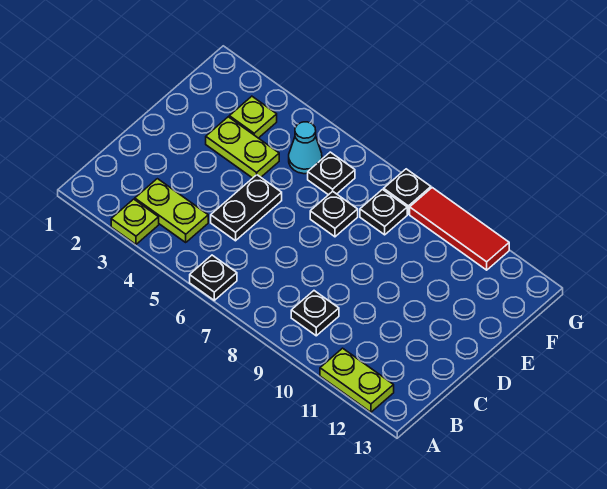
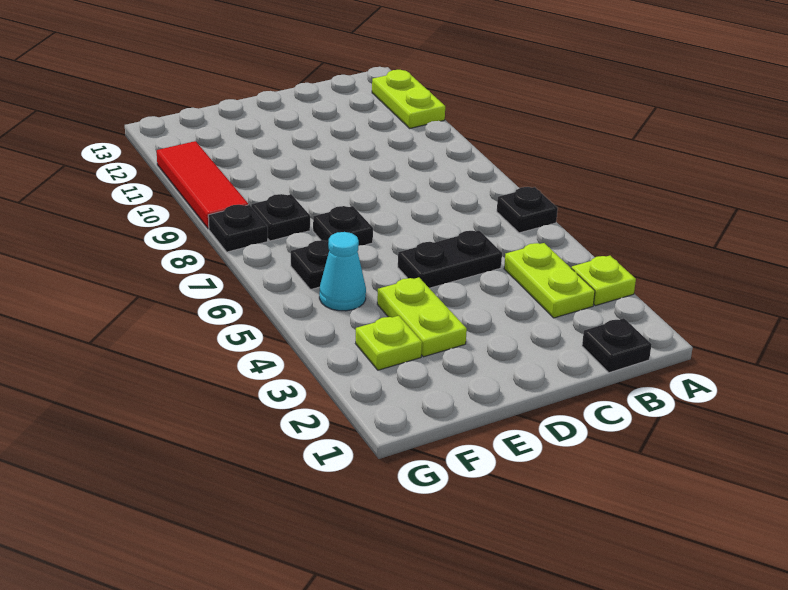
black 1x1 plate [291,291,339,336] -> black 1x1 plate moved to [582,318,652,373]

